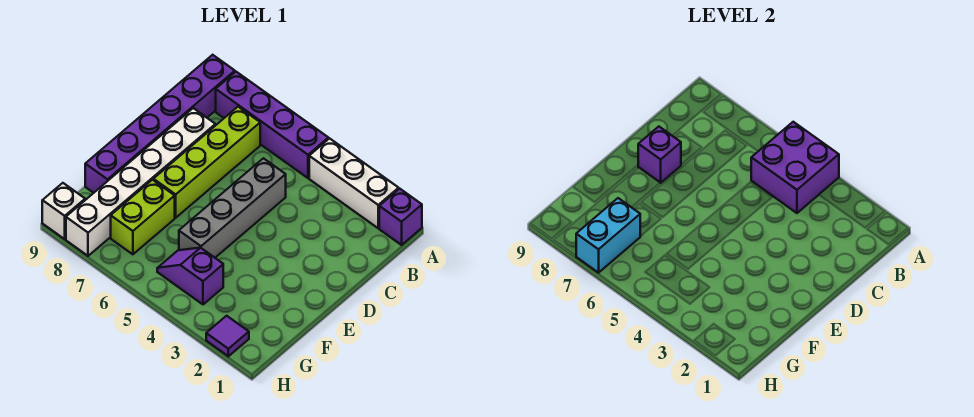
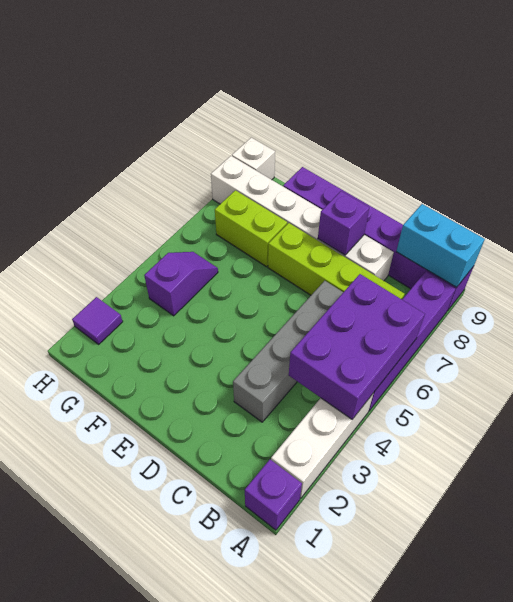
purple 2x2 brick [751,122,839,213] -> purple 2x3 brick [289,274,425,419]
grey 1x4 brick [179,158,286,258] -> grey 1x4 brick turned to [233,281,343,422]
cyan 1x2 brick [576,198,640,273] -> cyan 1x2 brick moved to [396,204,485,287]

